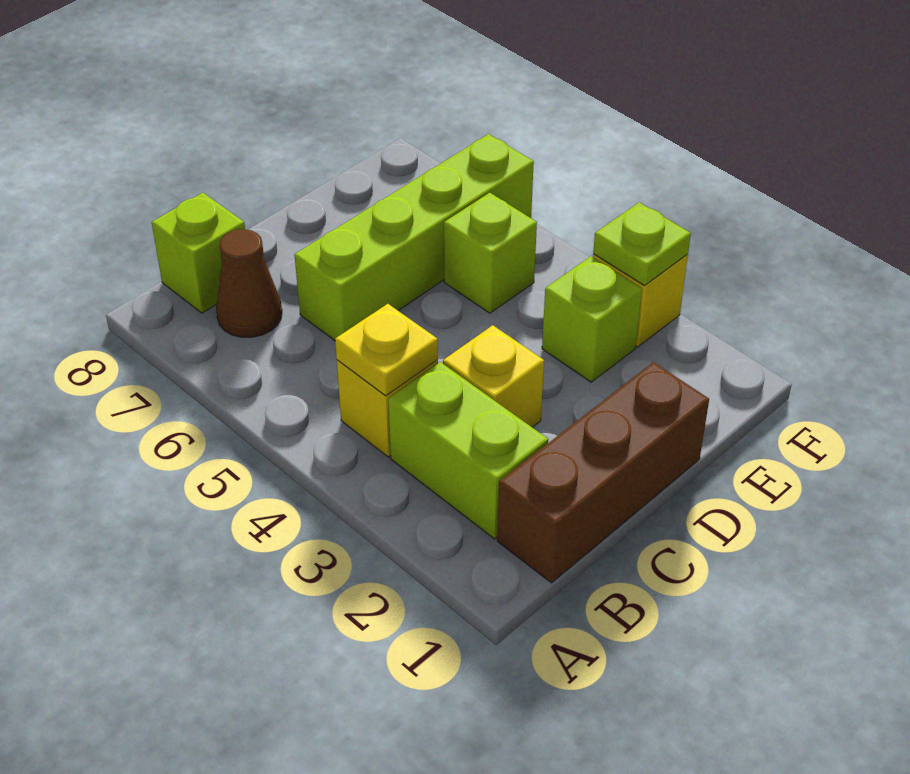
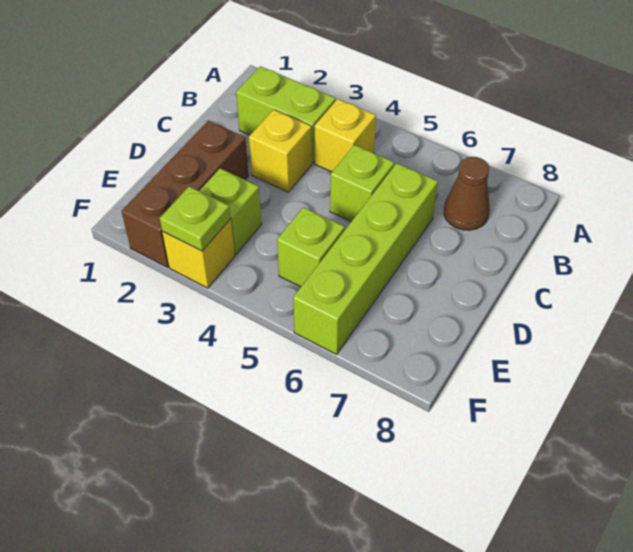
brown 1x3 brick [497,362,709,583] -> brown 1x3 brick moved to [122,121,249,267]
yellow 1x1 plate [335,304,438,396] -> none
lime 1x1 brick [152,193,245,313] -> lime 1x1 brick moved to [330,145,394,222]

